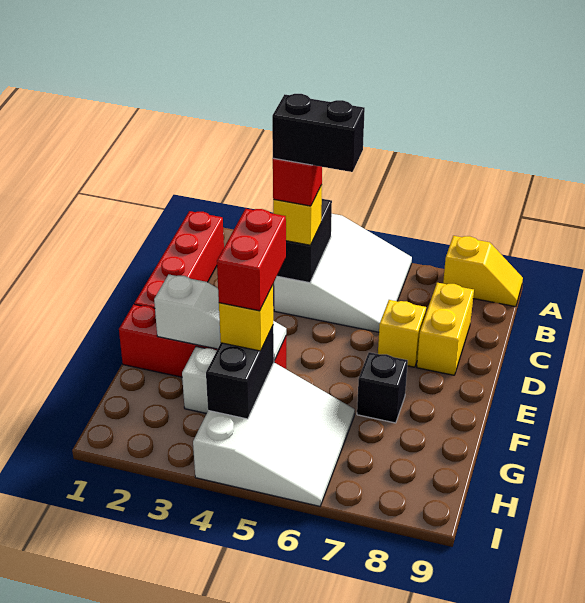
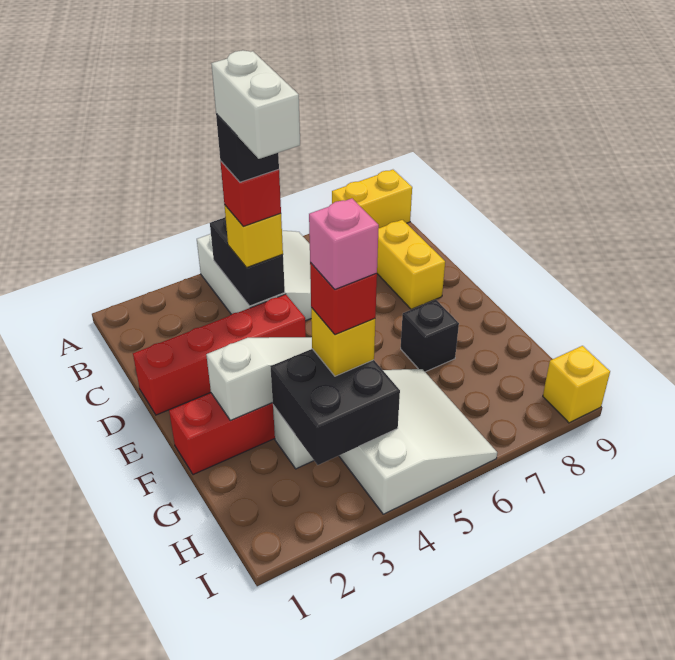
yellow 1x2 slope [443,236,523,307] -> yellow 1x2 brick [332,170,412,228]
red 1x4 brick [134,211,224,309] -> red 1x4 brick turned to [133,294,306,415]
black 1x2 brick [272,94,365,172] -> black 1x1 brick [216,114,279,182]
none -> white 1x2 brick [211,50,300,159]
yellow 1x1 brick [378,300,426,367] -> yellow 1x1 brick moved to [543,346,610,423]
red 1x2 brick [217,209,286,311] -> red 1x1 brick [310,263,377,335]
black 1x2 brick [206,326,274,419] -> black 2x2 brick [270,349,400,465]
none -> pink 1x1 brick [309,198,379,289]

